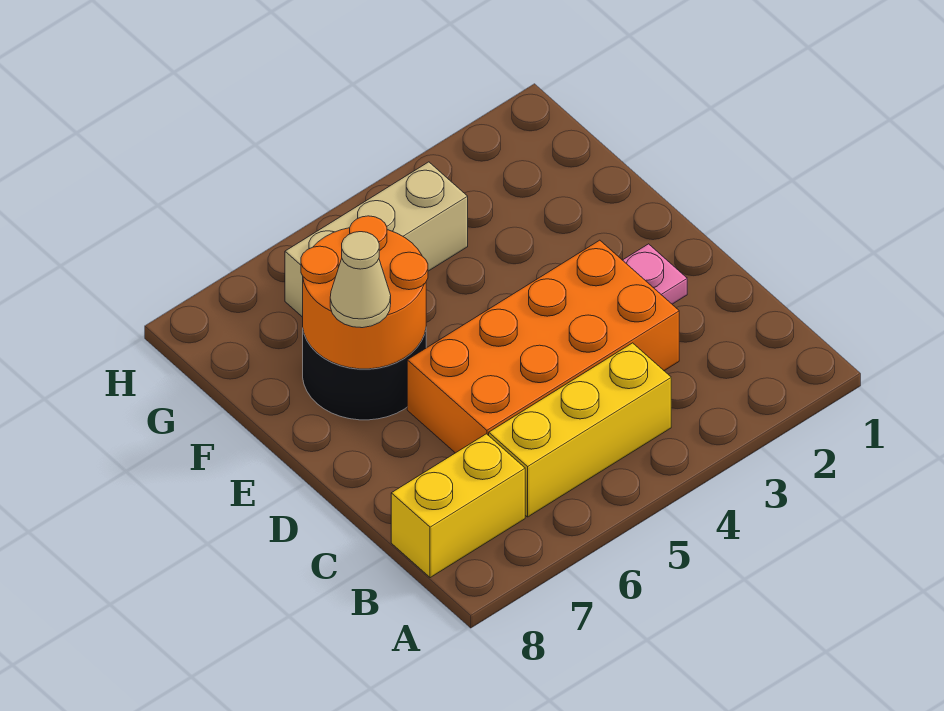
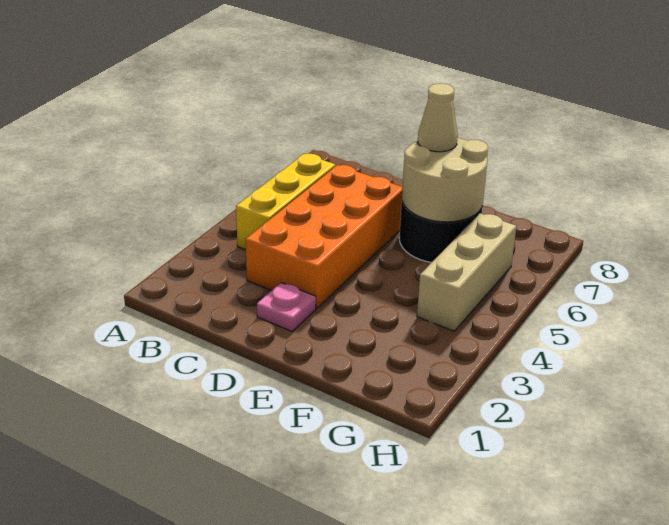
yellow 1x2 brick [391,434,525,578] -> none
orange 2x2 round brick [301,216,428,369] -> tan 2x2 round brick [402,138,488,222]

